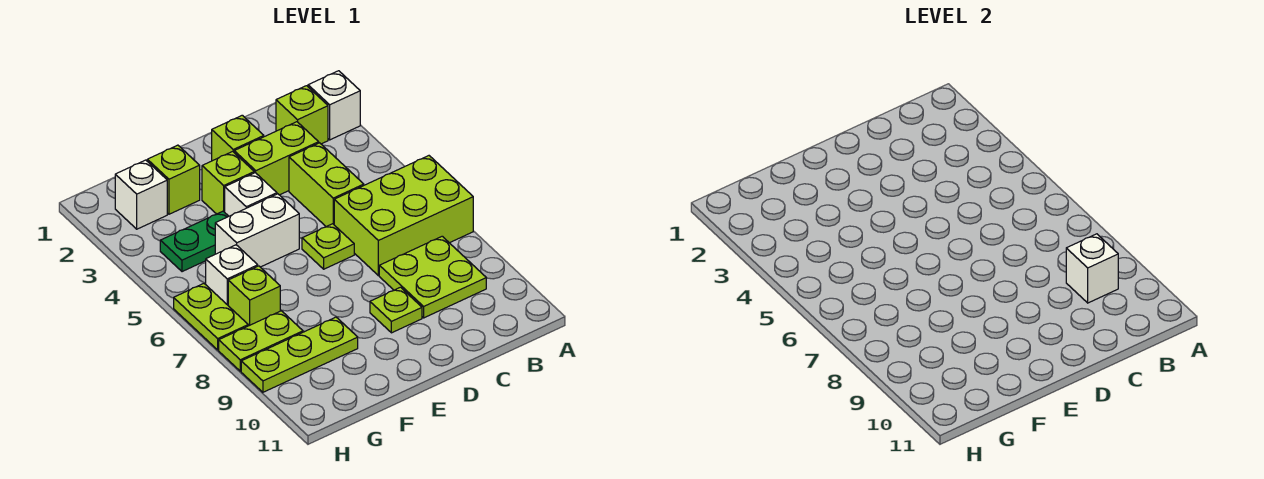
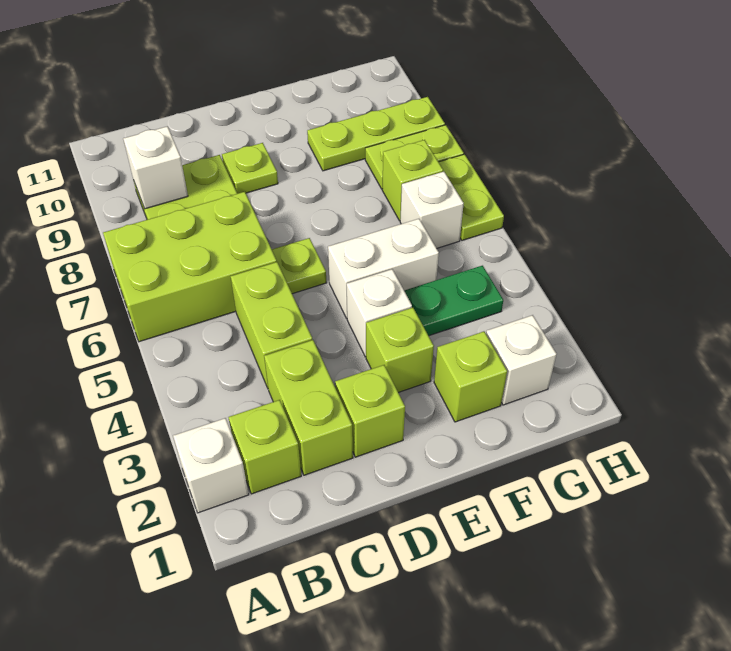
lime 1x2 brick [234,122,319,195] -> lime 1x2 brick turned to [264,340,353,475]

